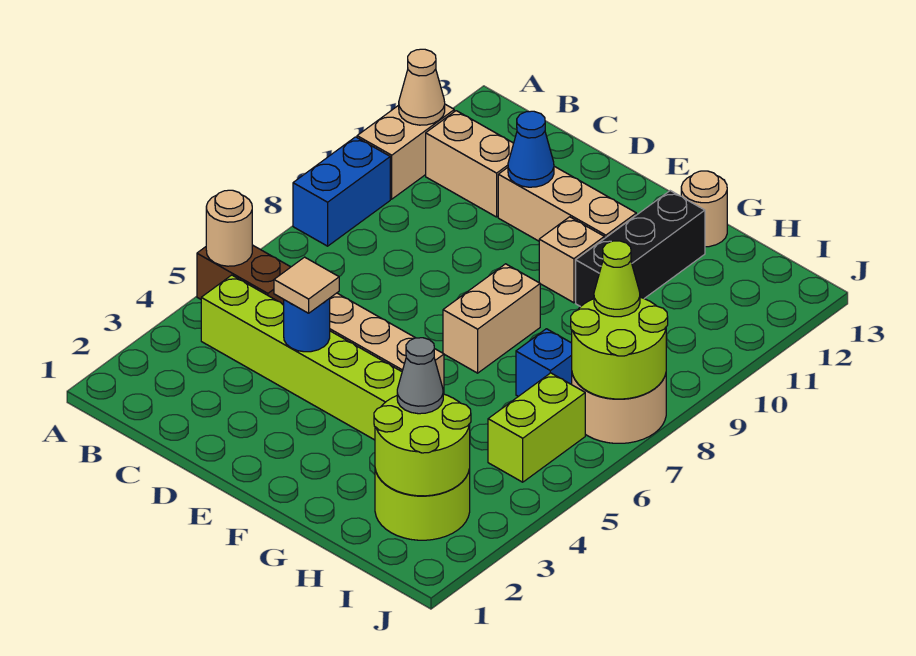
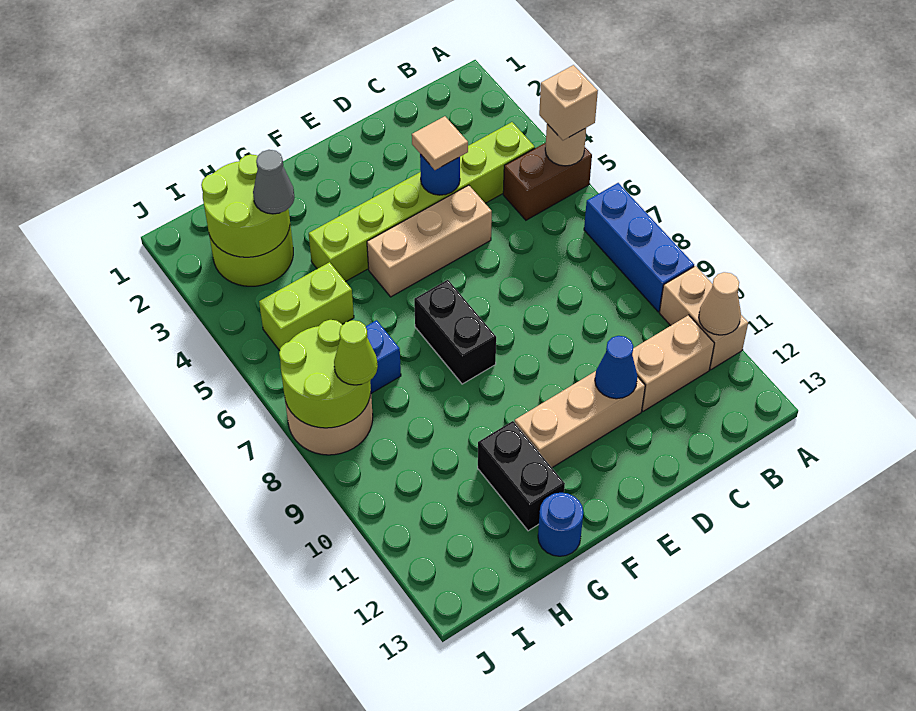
blue 1x2 brick [293,137,390,246] -> blue 1x3 brick [584,183,694,312]
tan 1x2 brick [443,264,540,373] -> black 1x2 brick [414,280,496,384]
tan 1x1 brick [539,217,604,303] -> tan 1x1 brick moved to [539,65,598,140]
black 1x3 brick [576,191,705,307] -> black 1x2 brick [478,421,565,531]
tan 1x1 round brick [681,171,727,247] -> blue 1x1 round brick [538,493,583,556]
lime 1x2 brick [488,373,585,482] -> lime 1x2 brick turned to [259,262,354,351]

